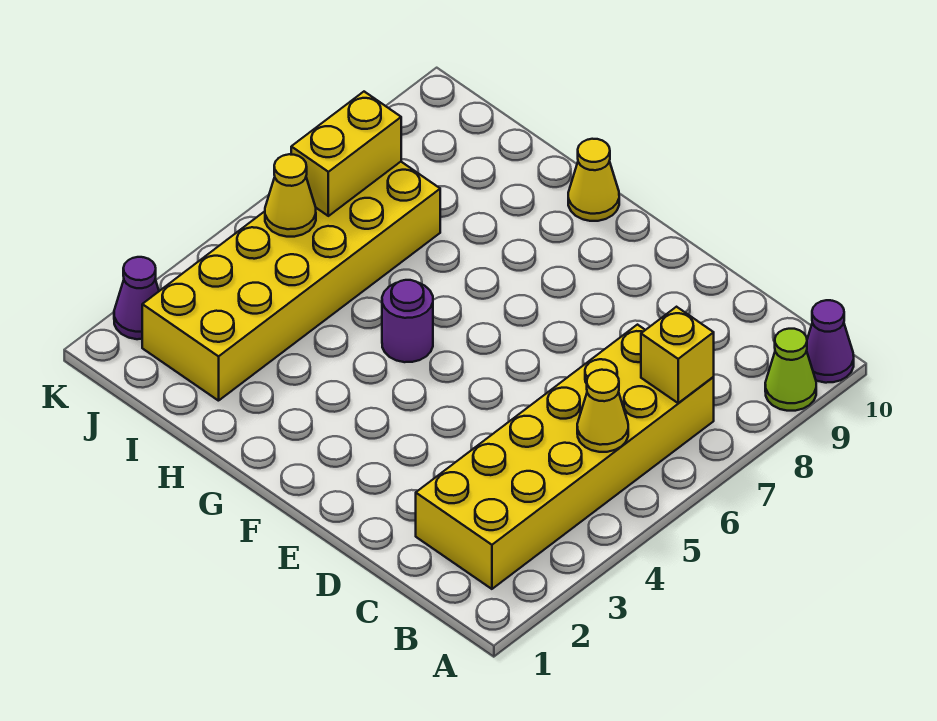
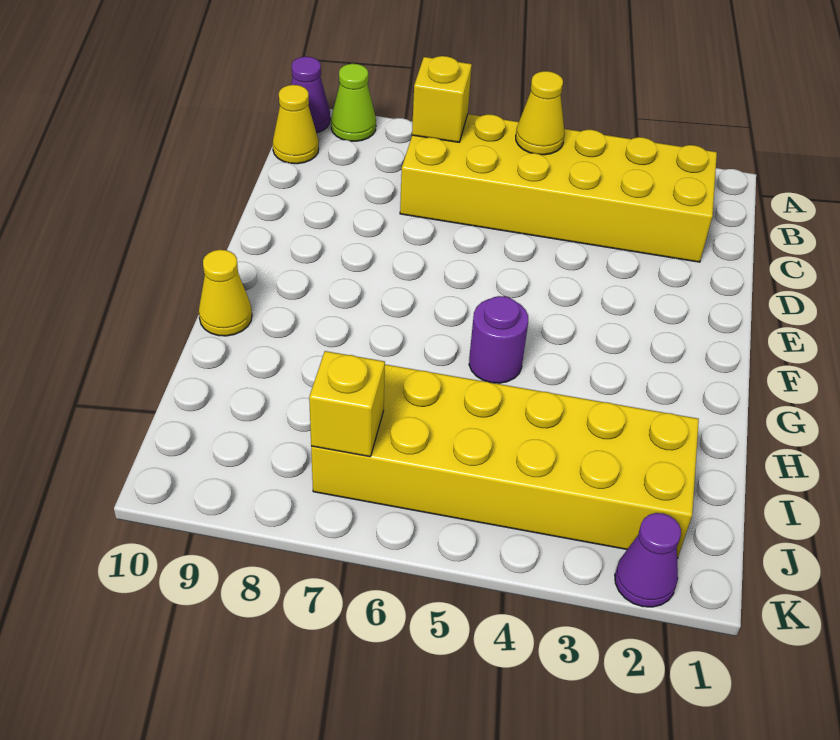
yellow 1x1 cone [265,154,316,237] -> yellow 1x1 cone moved to [273,85,319,164]
yellow 1x2 brick [291,92,401,216] -> yellow 1x1 brick [309,351,385,457]

